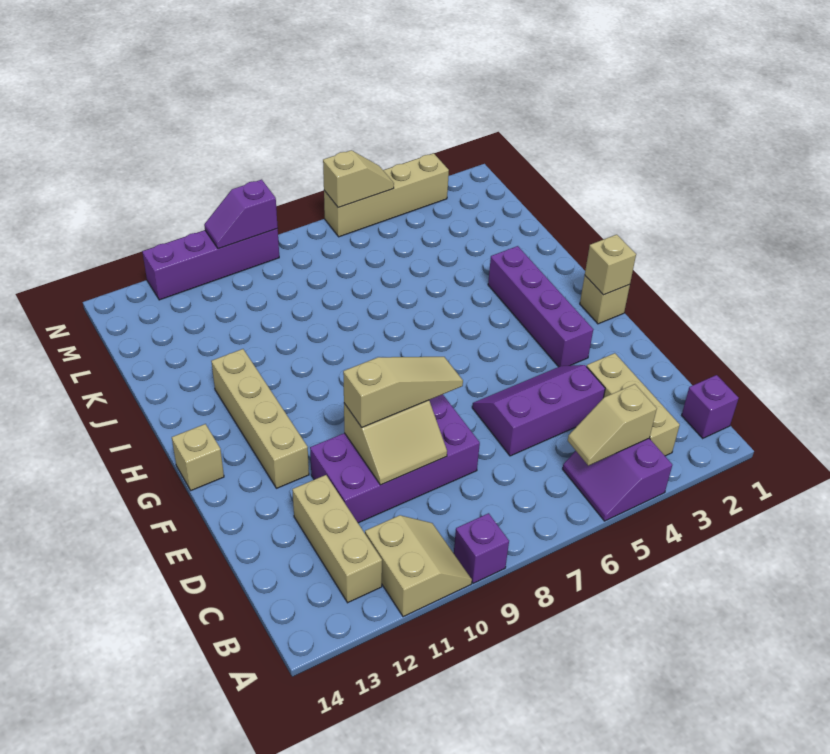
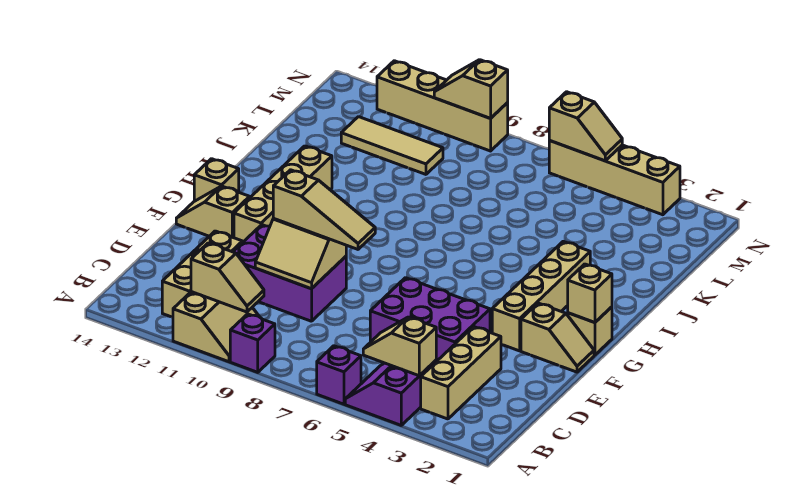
purple 1x1 brick [682,375,739,438] -> purple 1x1 brick moved to [317,346,361,404]
none -> tan 1x2 slope [191,243,264,312]
purple 2x3 slope [472,365,605,456] -> purple 2x3 brick [370,278,490,362]
purple 2x4 brick [310,394,480,523] -> purple 2x3 brick [233,225,346,321]
none -> tan 1x2 slope [521,303,594,372]
purple 1x4 brick [488,246,593,367] -> tan 1x4 brick [492,241,590,351]
none -> tan 1x2 slope [176,186,250,238]
none -> tan 1x3 tile [341,117,443,174]
purple 1x4 brick [142,229,279,300] -> tan 1x4 brick [377,61,508,151]
purple 1x2 slope [204,180,278,249] -> tan 1x2 slope [434,60,508,118]

